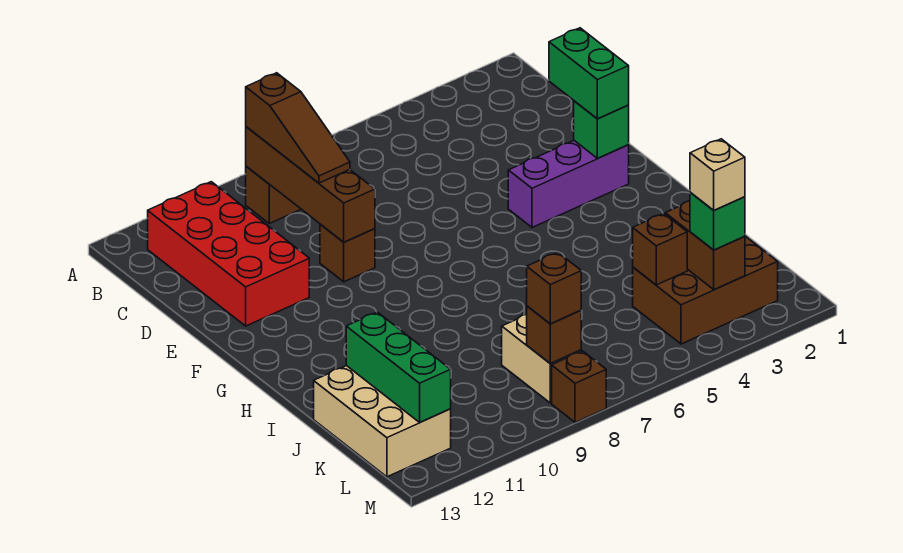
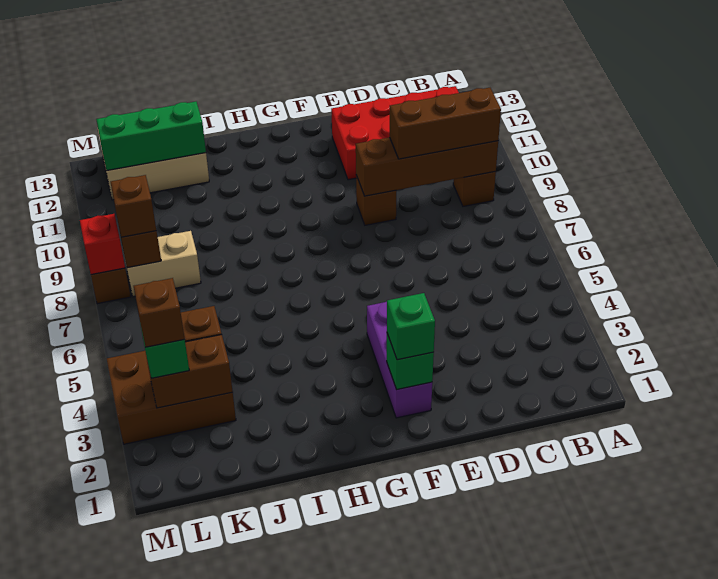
brown 1x3 slope [246,73,350,183] -> brown 1x3 brick [390,88,501,159]
green 1x2 brick [549,28,629,119] -> green 1x1 brick [387,293,435,360]
brown 2x3 brick [633,236,778,344] -> brown 2x3 brick turned to [106,351,236,444]
tan 1x1 brick [690,139,745,210] -> brown 1x1 brick [134,278,185,347]
none -> red 1x1 brick [80,214,125,275]

